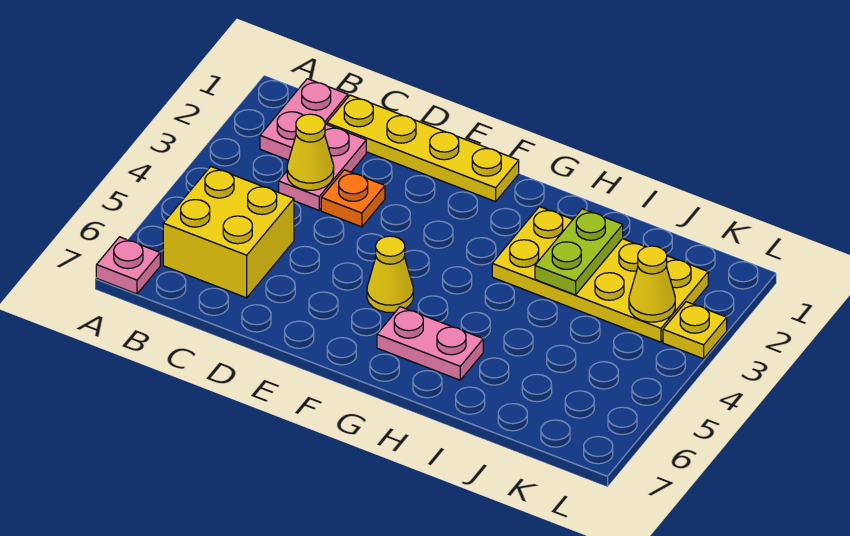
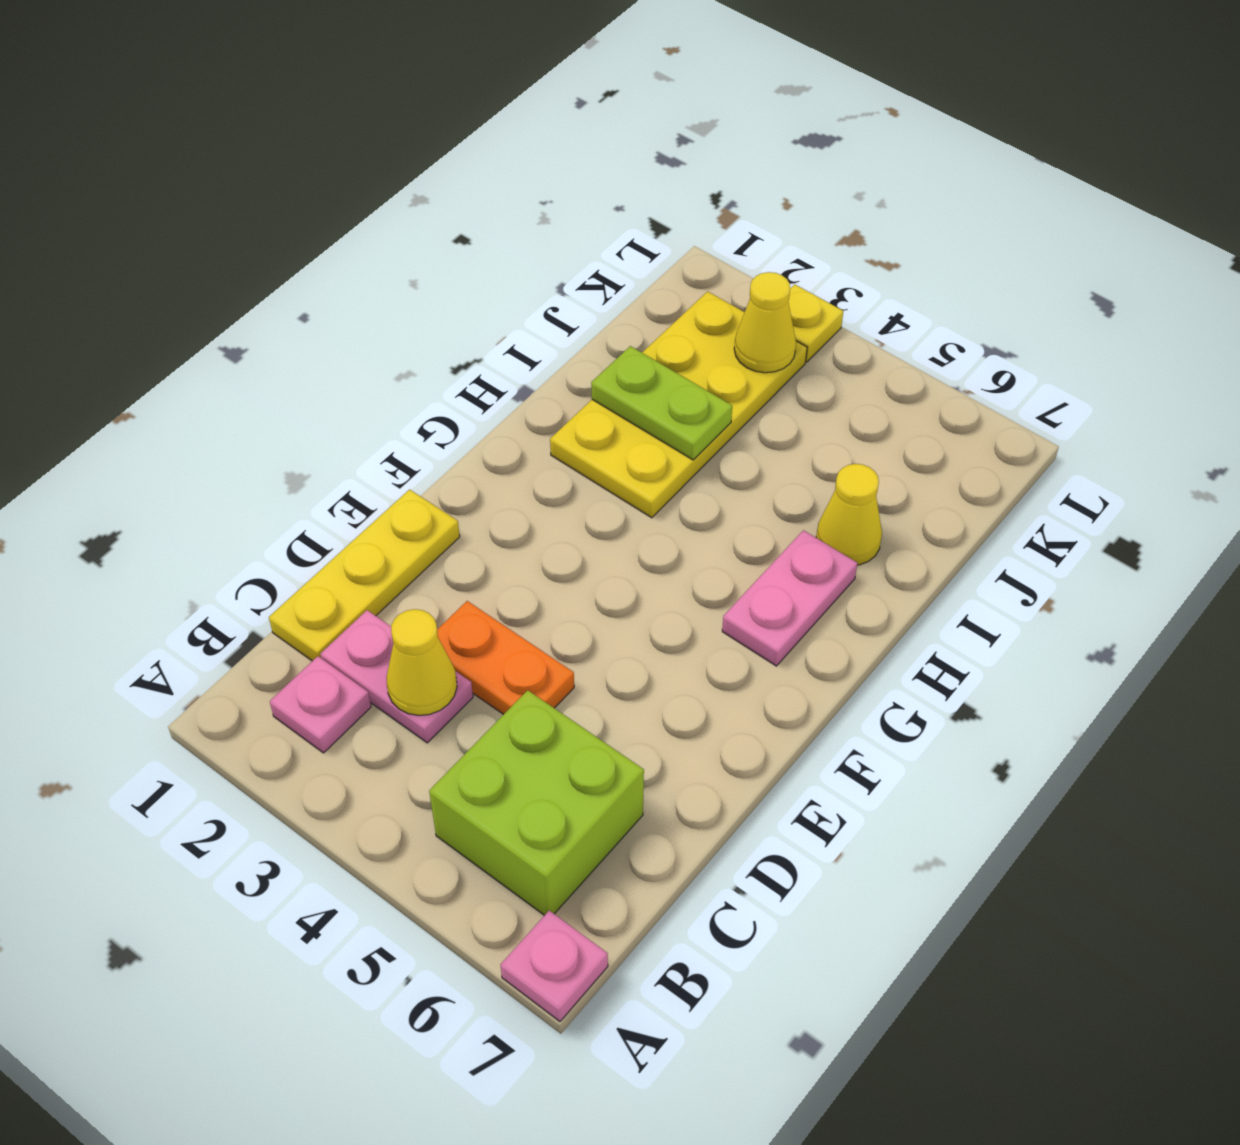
pink 1x2 plate [260,79,348,160] -> pink 1x1 plate [270,656,371,753]
yellow 2x2 brick [163,166,294,298] -> lime 2x2 brick [429,690,644,915]
yellow 1x4 plate [327,95,519,202] -> yellow 1x3 plate [269,489,460,661]
orange 1x1 plate [321,170,385,227] -> orange 1x2 plate [437,601,574,715]
yellow 1x1 cone [367,236,413,312] -> yellow 1x1 cone moved to [816,464,882,565]

